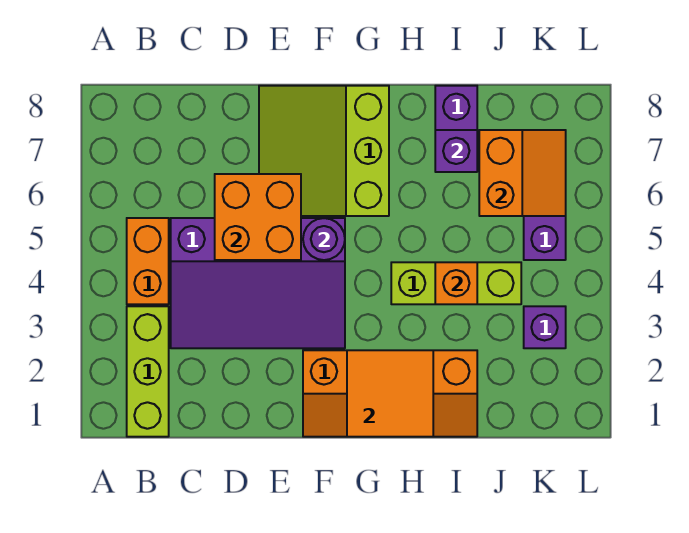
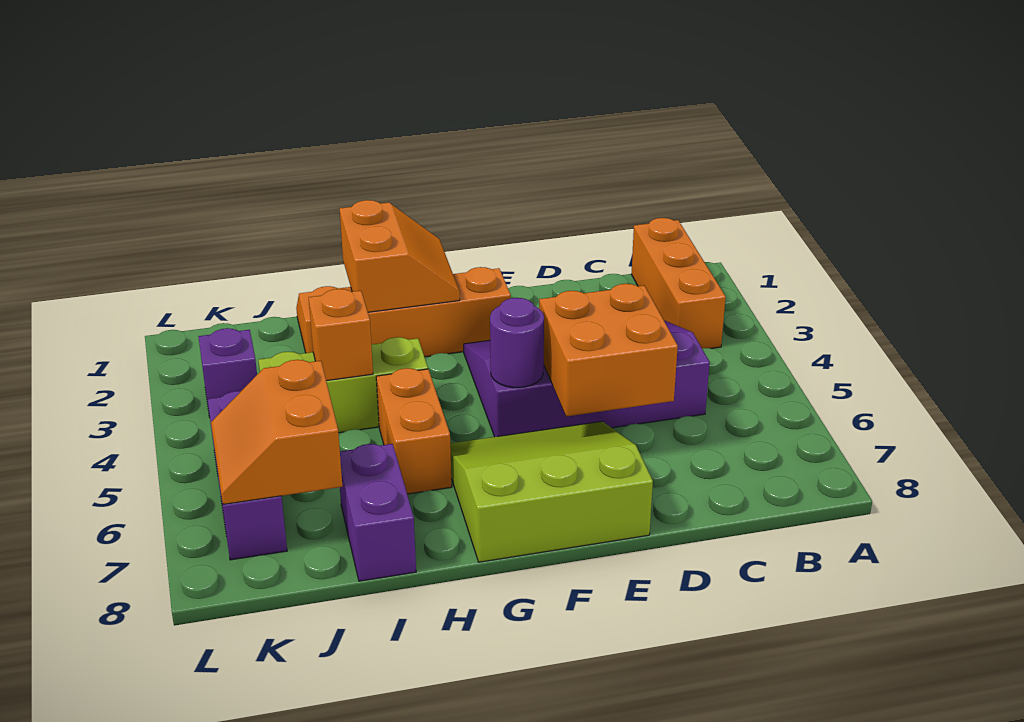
lime 1x3 brick [127,306,169,437] -> orange 1x3 brick [632,218,726,348]
orange 1x2 brick [127,218,169,304] -> orange 1x2 brick moved to [376,368,452,494]
lime 3x3 slope [259,86,389,216] -> lime 3x3 slope turned to [450,421,653,562]
orange 2x2 tile [347,350,433,437] -> orange 2x2 slope [340,200,460,312]
purple 1x1 brick [435,130,477,172] -> none

